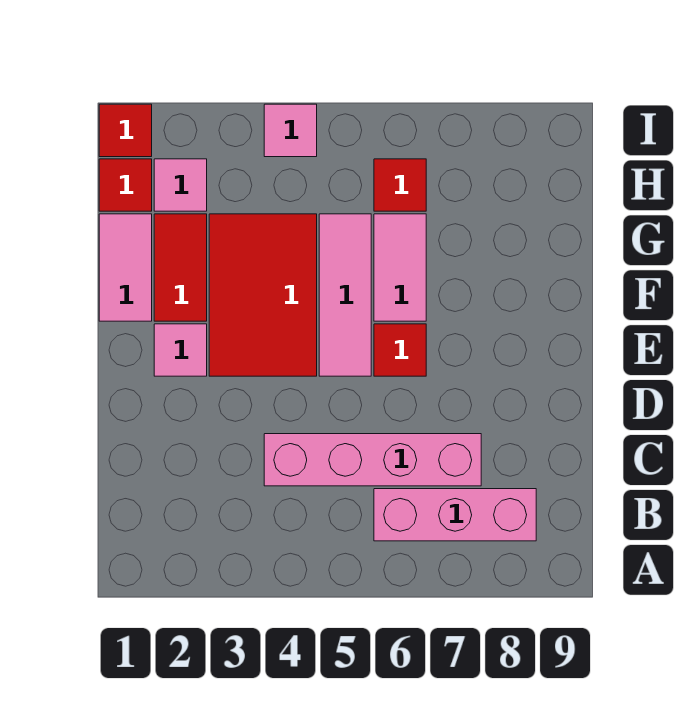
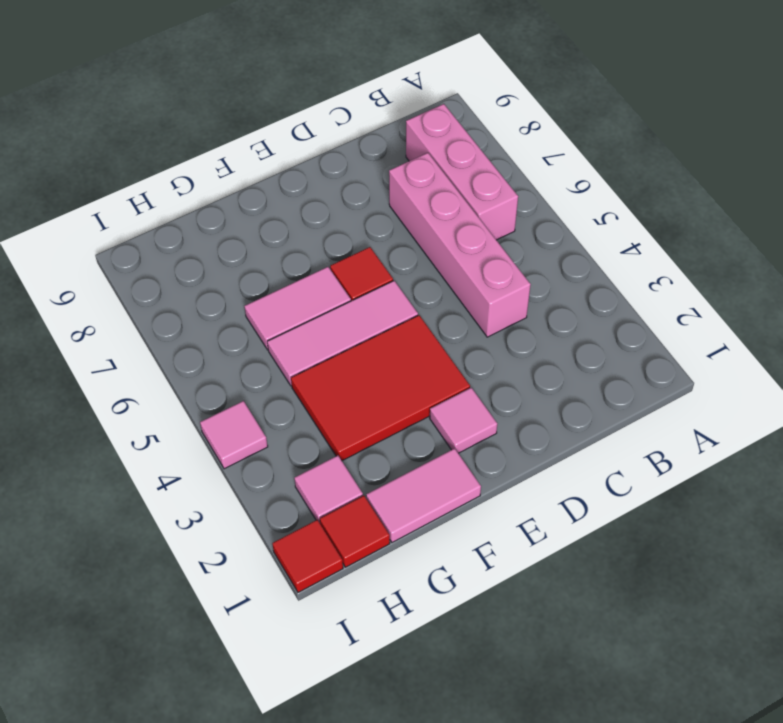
red 1x2 tile [154,214,207,321] -> none
red 1x1 tile [374,159,426,211] -> none

